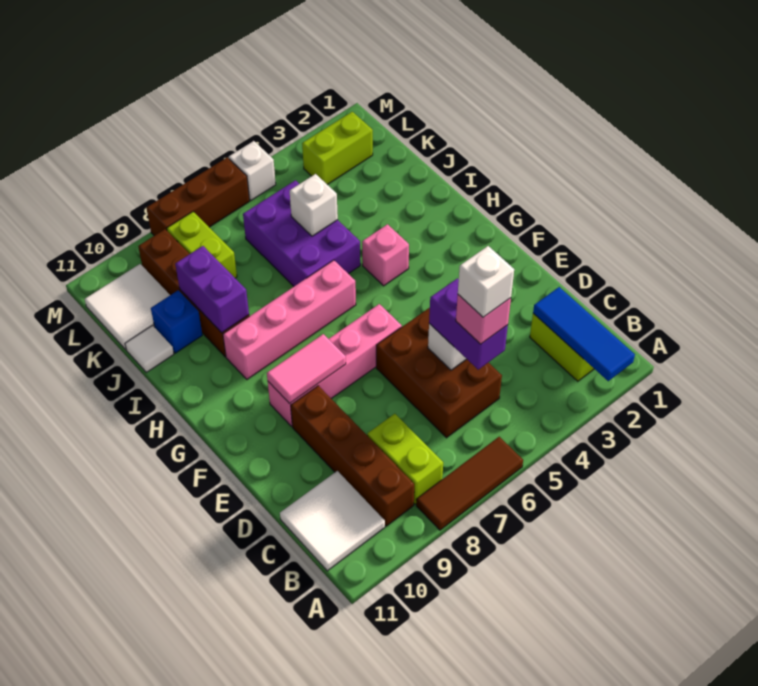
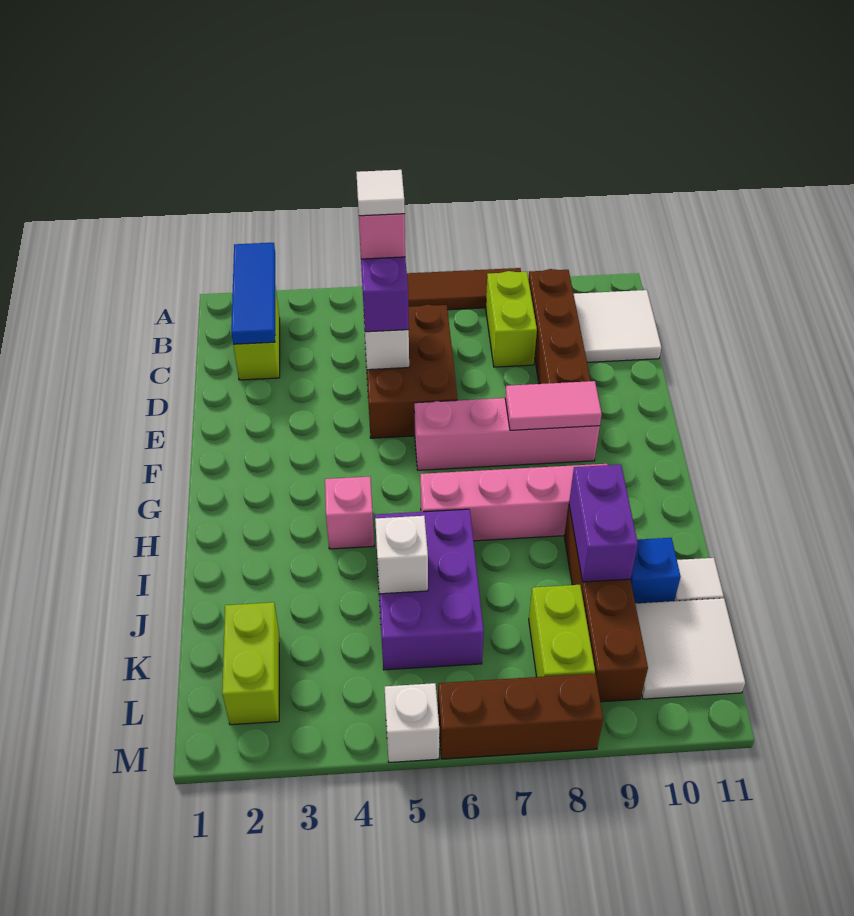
white 1x1 brick [458,246,514,317] -> white 1x1 tile [356,170,405,216]
lime 1x2 brick [302,112,373,185] -> lime 1x2 brick turned to [222,602,279,725]

